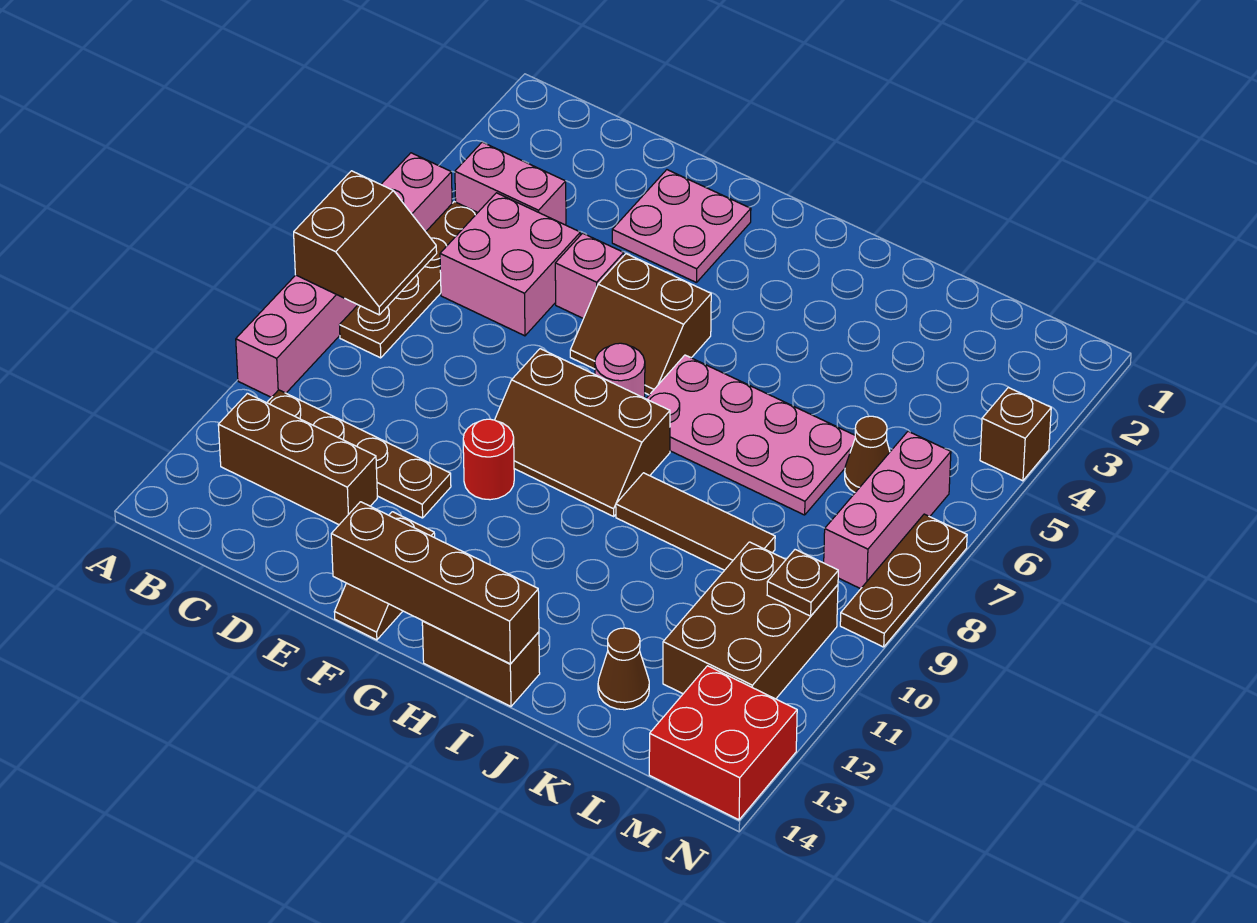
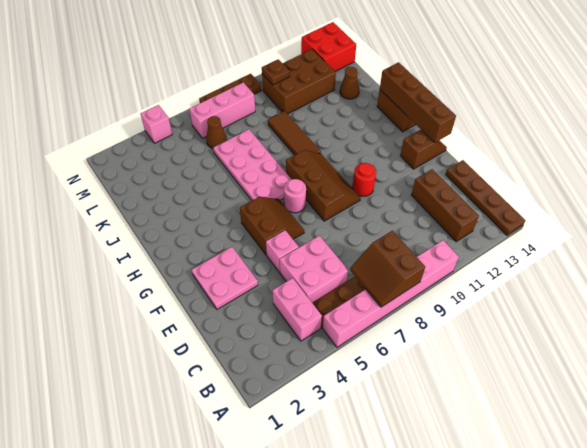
brown 2x2 slope [294,171,437,315] -> brown 2x2 slope turned to [350,231,425,307]
brown 1x4 plate [267,390,451,518] -> brown 1x4 plate moved to [446,160,525,235]
brown 1x1 brick [980,387,1051,481] -> pink 1x1 brick [141,105,172,143]

